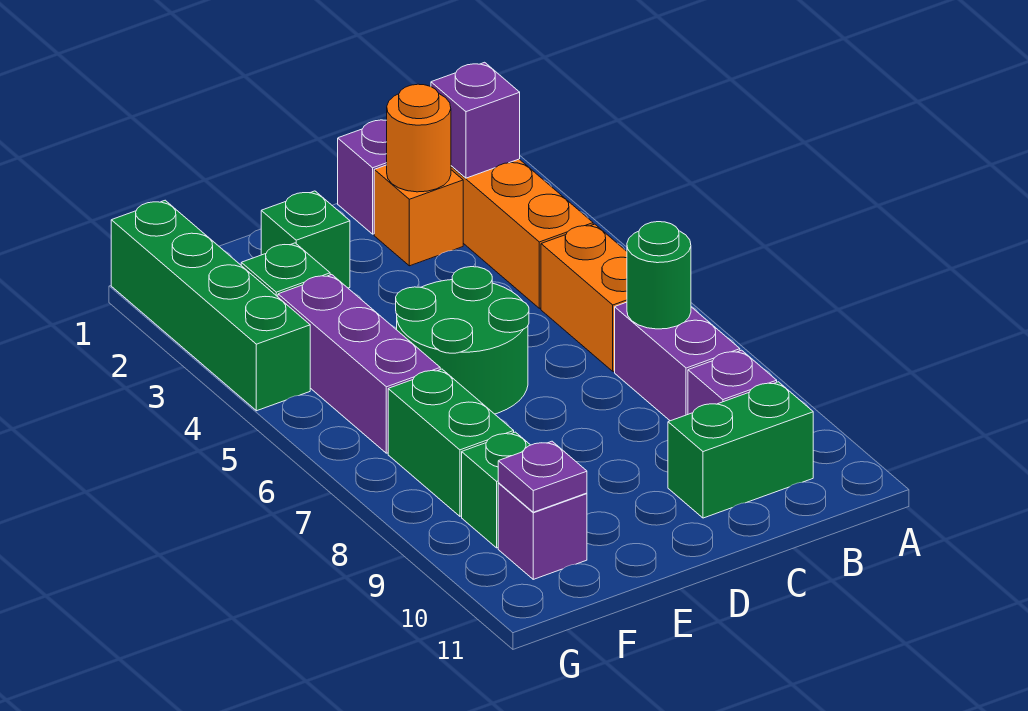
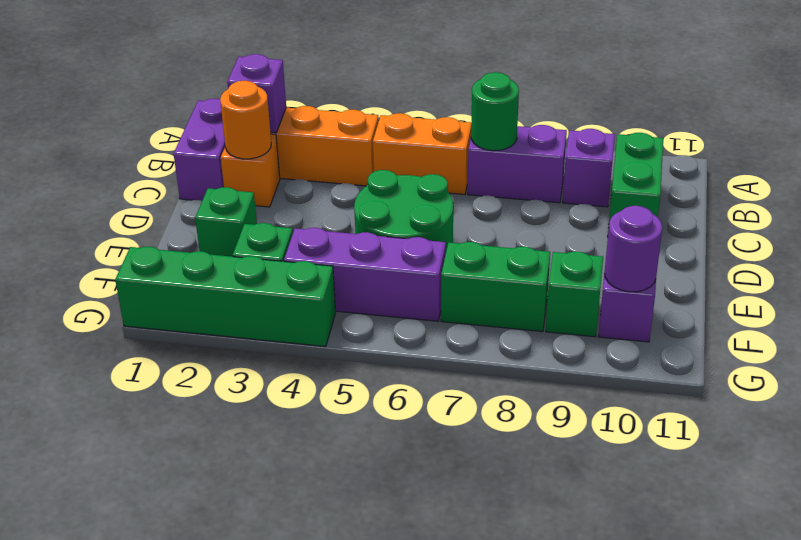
purple 1x1 plate [498,441,587,512] -> purple 1x1 round brick [604,206,662,292]

